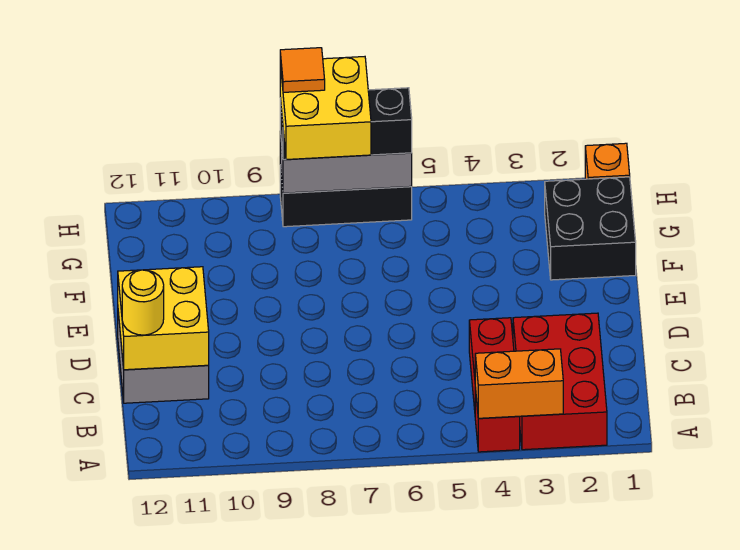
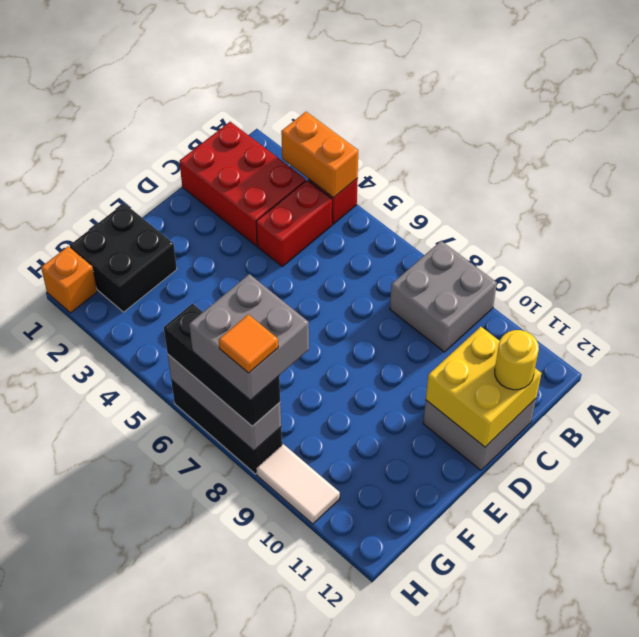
red 2x3 brick [513,313,607,450] -> red 2x3 brick turned to [179,122,306,246]
none -> grey 2x2 brick [390,241,497,352]
yellow 2x2 brick [280,57,371,160] -> grey 2x2 brick [189,274,309,400]
none -> white 1x2 tile [256,444,340,524]

